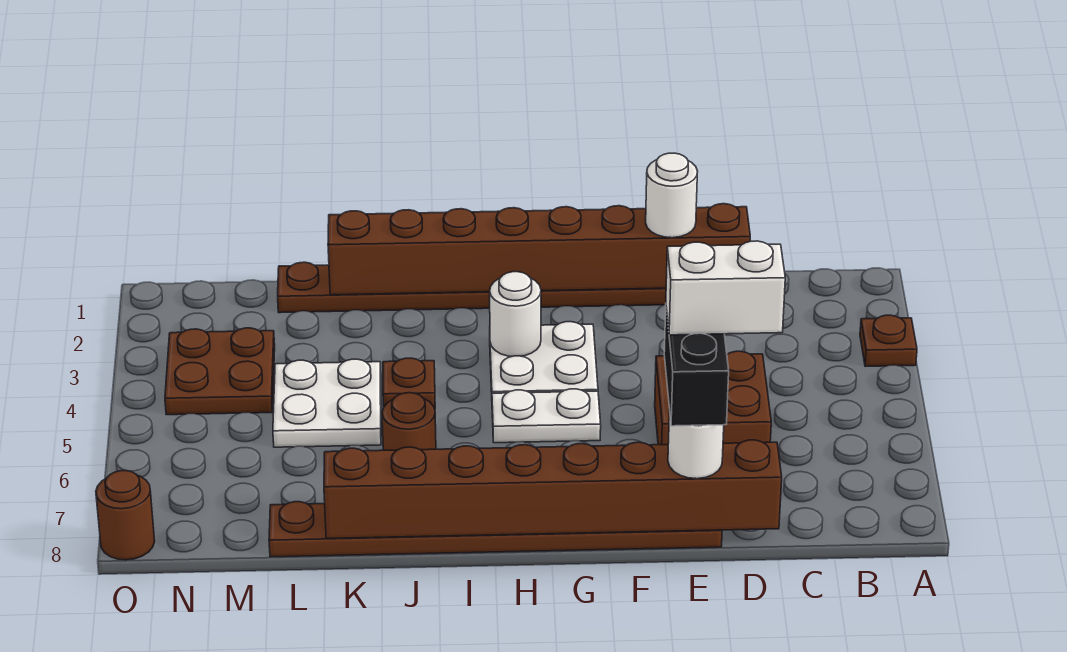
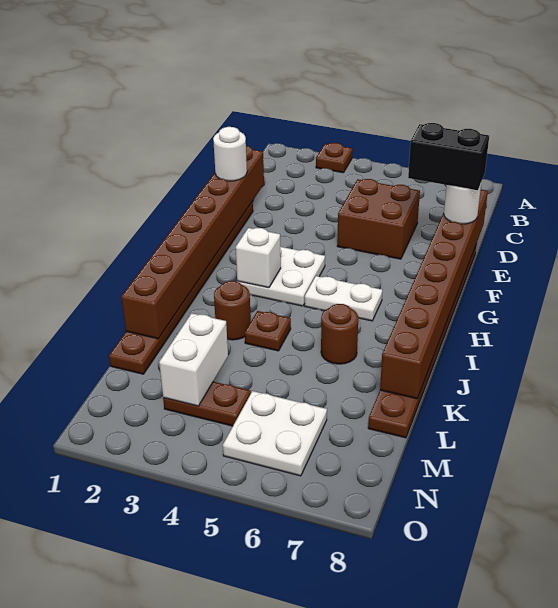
white 1x2 brick [666,241,785,335] -> white 1x2 brick moved to [159,313,228,406]
white 1x2 plate [492,389,601,443] -> white 1x2 plate turned to [305,276,382,321]
white 1x1 round brick [490,272,541,356] -> white 1x1 brick [236,228,281,288]
white 2x2 plate [273,359,381,447] -> white 2x2 plate moved to [223,391,327,476]
brown 2x2 plate [165,328,275,415] -> brown 1x2 plate [163,382,251,426]
brown 1x1 round brick [96,471,155,560] -> brown 1x1 round brick moved to [214,281,251,340]

